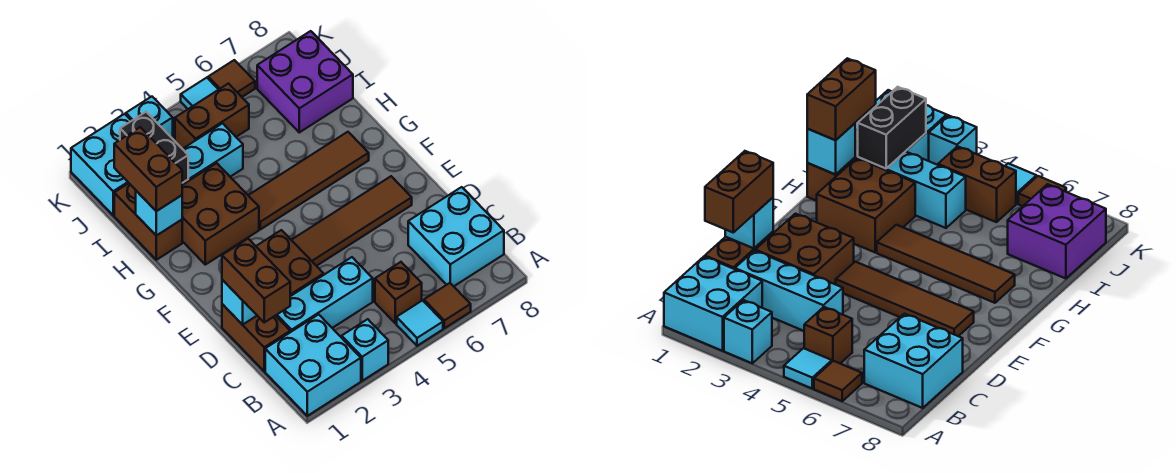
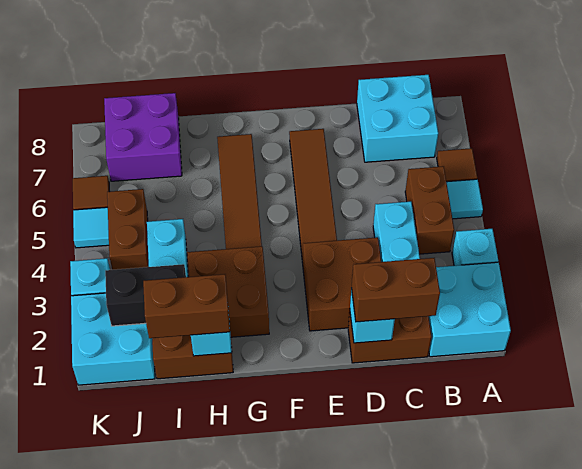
brown 1x1 brick [375,262,422,324] -> brown 1x2 brick [405,166,454,254]

